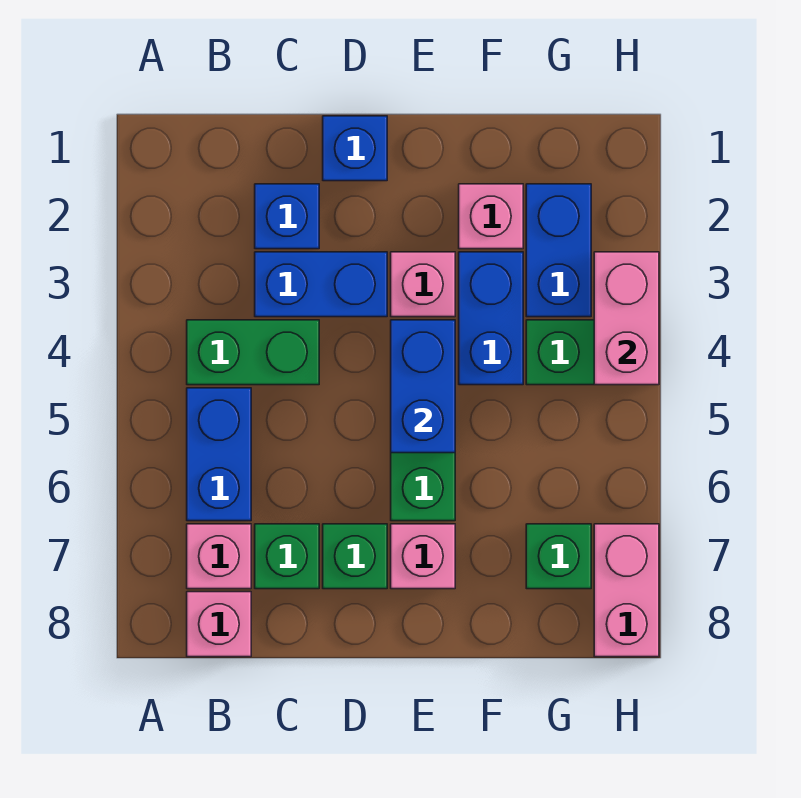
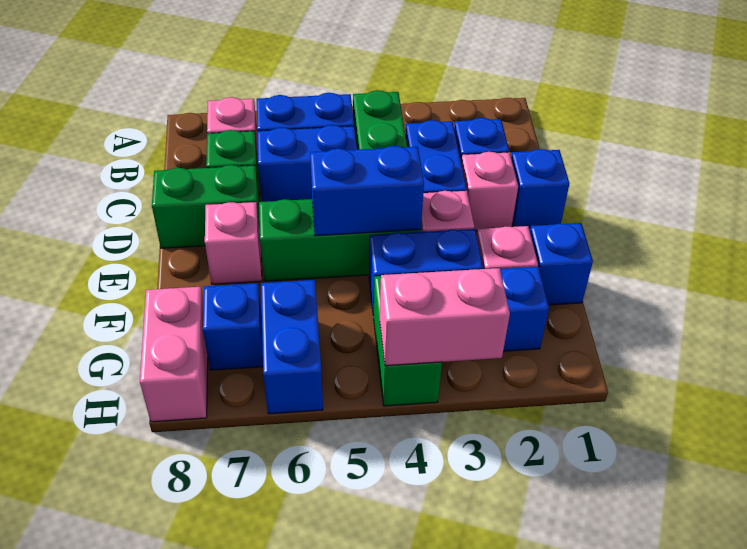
pink 1x1 brick [187,592,251,657] -> pink 1x1 brick moved to [461,152,518,231]
none -> blue 1x2 brick [257,125,357,202]
green 1x1 brick [323,524,387,589] -> green 1x2 brick [152,165,260,248]
none -> blue 1x1 brick [530,223,593,305]
none -> blue 1x2 brick [261,280,323,414]
green 1x1 brick [526,524,591,589] -> blue 1x1 brick [203,283,263,370]
pink 1x2 brick [594,524,659,657] -> pink 1x2 brick turned to [140,287,208,422]

